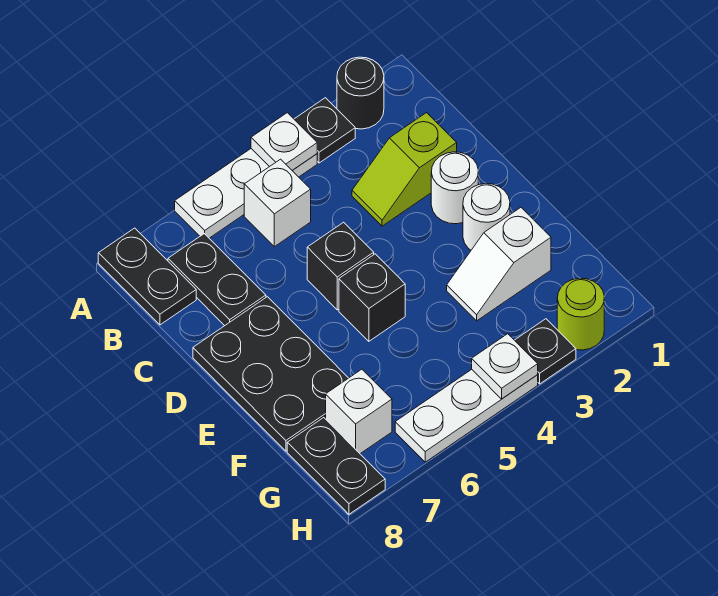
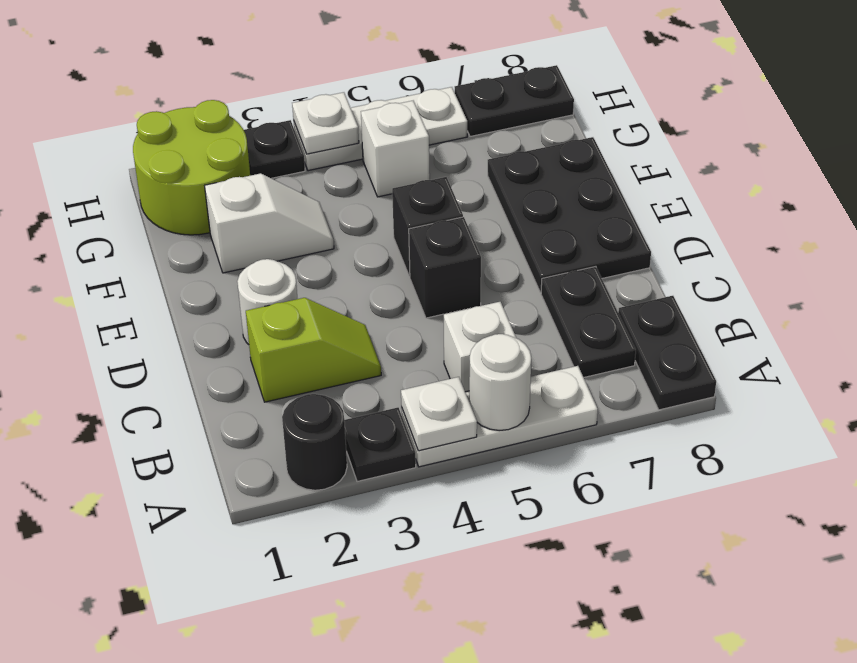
white 1x1 round brick [463,184,510,250] -> white 1x1 round brick moved to [469,334,531,431]
white 1x1 brick [326,369,392,454] -> white 1x1 brick moved to [361,101,430,197]
black 1x2 plate [287,418,385,514] -> black 1x2 plate turned to [455,65,574,136]
lime 1x1 round brick [557,278,604,350] -> lime 2x2 round brick [133,100,250,235]

